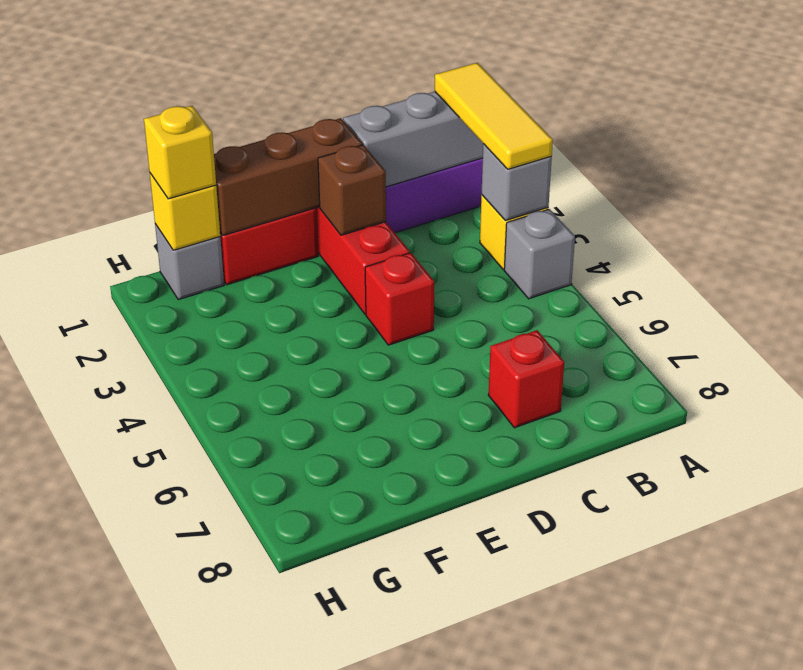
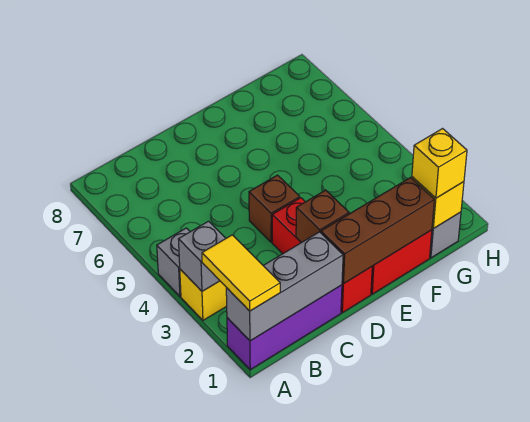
yellow 1x3 tile [435,63,553,169] -> yellow 1x2 tile [202,235,280,311]
red 1x1 brick [488,330,564,428] -> none
red 1x1 brick [365,253,434,345] -> brown 1x1 brick [249,175,300,242]

